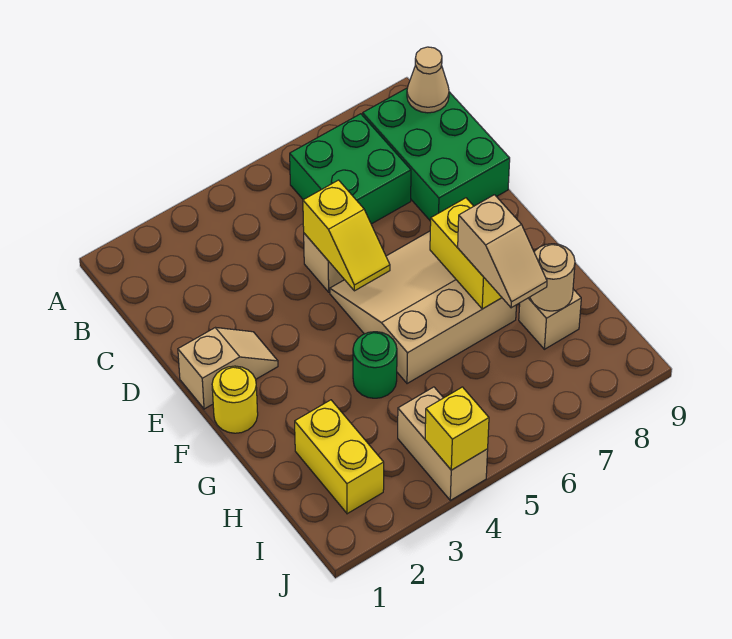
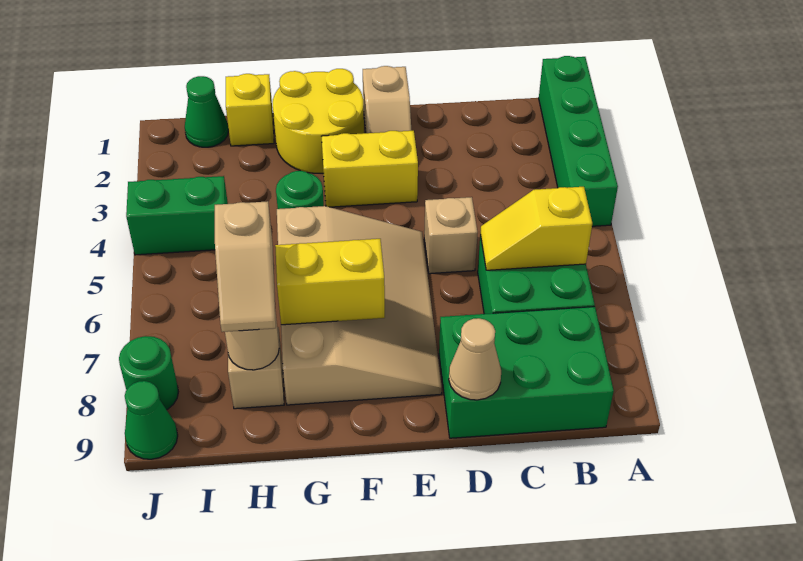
none -> green 1x4 brick [539,56,618,226]
tan 1x1 cone [407,47,449,113] -> tan 1x1 cone moved to [449,318,501,400]
yellow 1x2 slope [303,180,390,291] -> yellow 1x2 slope moved to [480,187,592,270]
tan 3x3 slope [330,231,516,384] -> tan 3x4 slope [277,206,442,405]
yellow 1x1 round brick [212,366,258,433] -> yellow 2x2 round brick [273,69,364,173]
tan 1x2 slope [458,195,547,308] -> tan 1x2 slope turned to [215,201,276,332]
yellow 1x2 brick [295,400,384,514] -> yellow 1x2 brick moved to [322,131,418,207]
none -> green 1x1 cone [185,76,228,147]
tan 1x2 brick [398,387,488,500] -> green 1x2 brick [126,176,228,255]
yellow 1x1 brick [425,387,489,470] -> yellow 1x1 brick moved to [226,74,274,146]
none -> green 1x1 round brick [119,336,178,410]
none -> green 1x1 cone [125,381,178,459]

